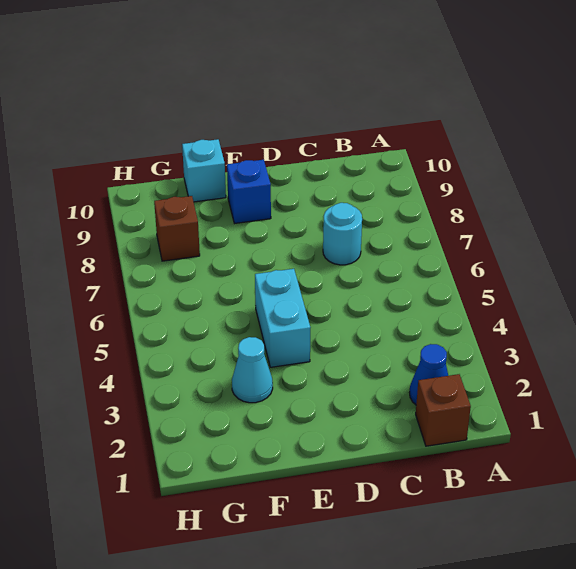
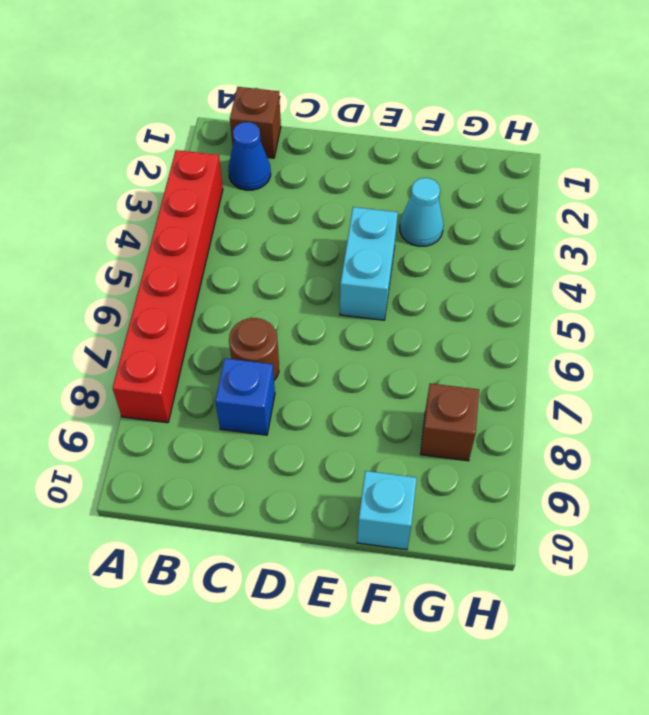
none -> red 1x6 brick [113,150,223,423]
cyan 1x1 round brick [323,203,362,265] -> brown 1x1 round brick [229,318,279,380]
blue 1x1 brick [227,160,271,223] -> blue 1x1 brick moved to [215,358,275,435]

